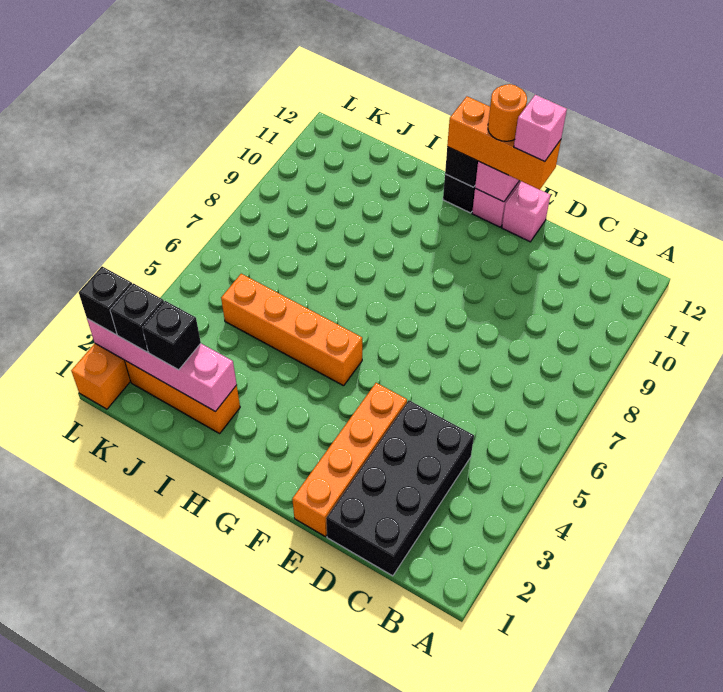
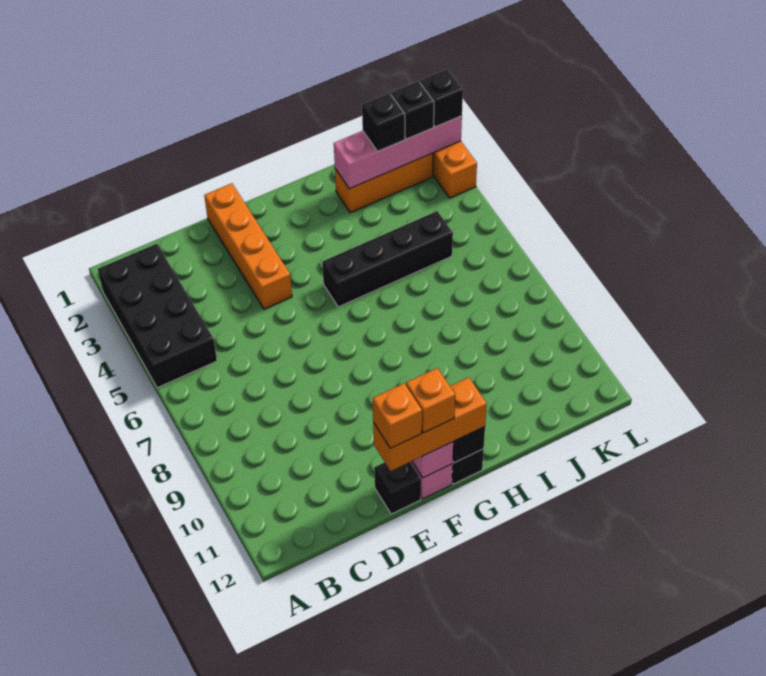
black 2x4 brick [326,400,474,576] -> black 2x4 brick moved to [98,244,217,388]
pink 1x1 brick [502,181,550,242] -> black 1x1 brick [374,462,421,514]
pink 1x1 brick [514,95,567,162] -> orange 1x1 brick [373,383,422,448]
orange 1x1 round brick [488,84,527,141] -> orange 1x1 brick [406,368,455,433]
orange 1x4 brick [221,274,362,386] -> black 1x4 brick [322,211,453,307]

